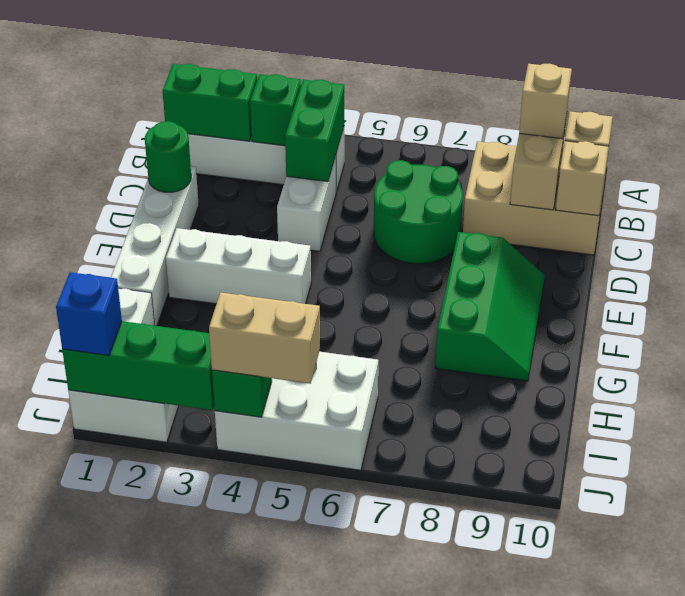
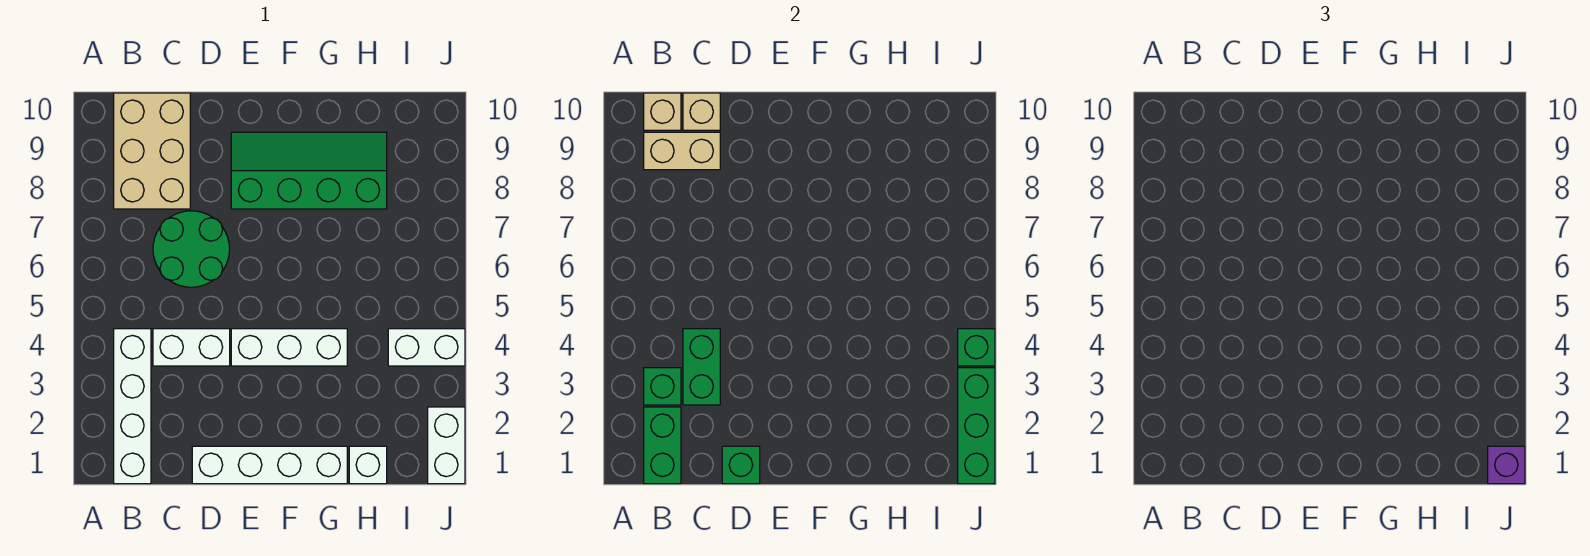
green 1x2 brick [285,80,344,182] -> green 1x2 brick turned to [683,329,720,405]
tan 1x1 brick [519,64,572,139] -> none
green 1x1 round brick [145,121,191,192] -> green 1x1 brick [722,446,760,484]
green 2x3 slope [436,232,545,381] -> green 2x4 slope [231,132,387,209]
white 1x3 brick [166,228,311,304] -> white 1x3 brick turned to [231,329,347,366]
white 2x3 brick [215,352,378,470] -> white 1x2 brick [388,329,465,366]
blue 1x1 brick [56,272,122,355] -> purple 1x1 brick [1488,446,1525,484]
tan 1x2 brick [209,292,320,384] -> none

